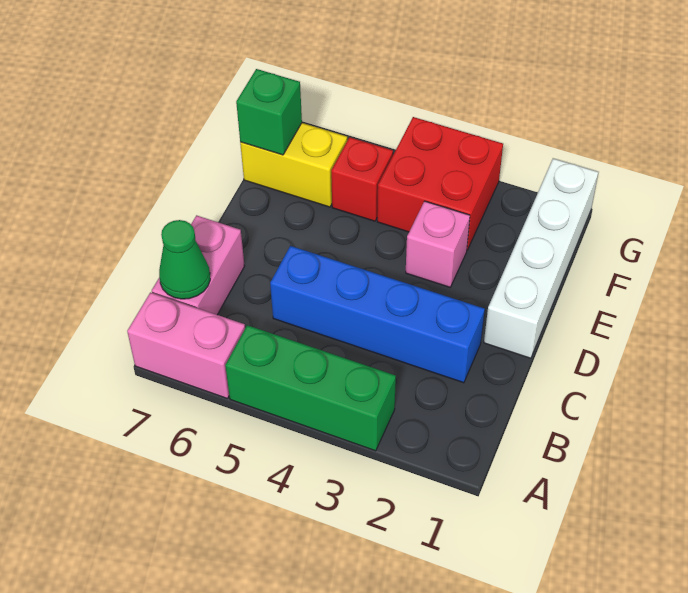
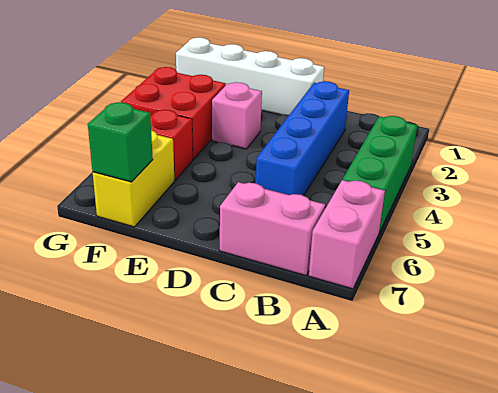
green 1x1 cone [159,220,210,299] -> none

